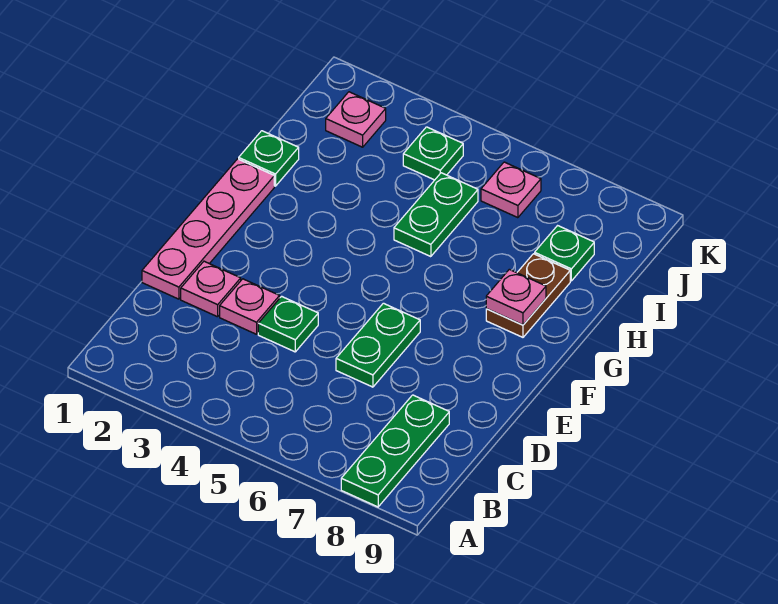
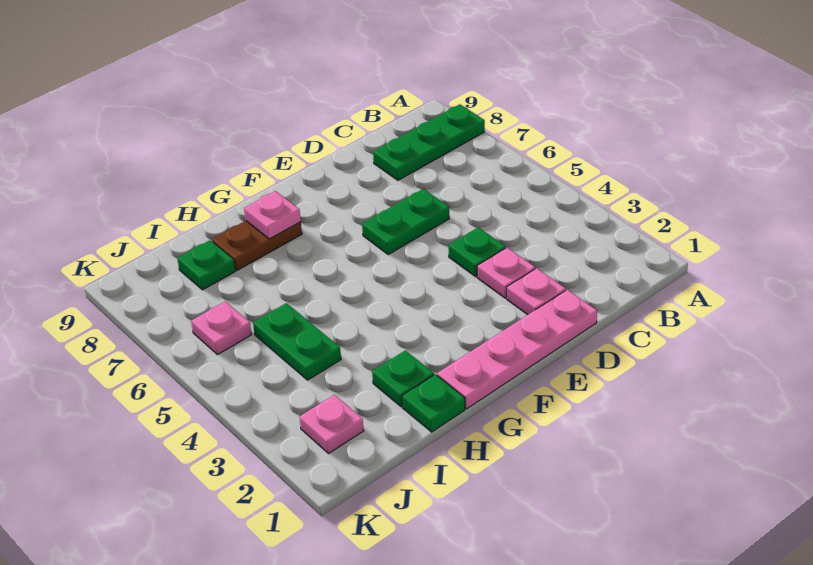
green 1x2 plate [394,173,478,257] -> green 1x2 plate turned to [253,303,341,380]
green 1x1 plate [403,127,463,180] -> green 1x1 plate moved to [372,350,434,407]

